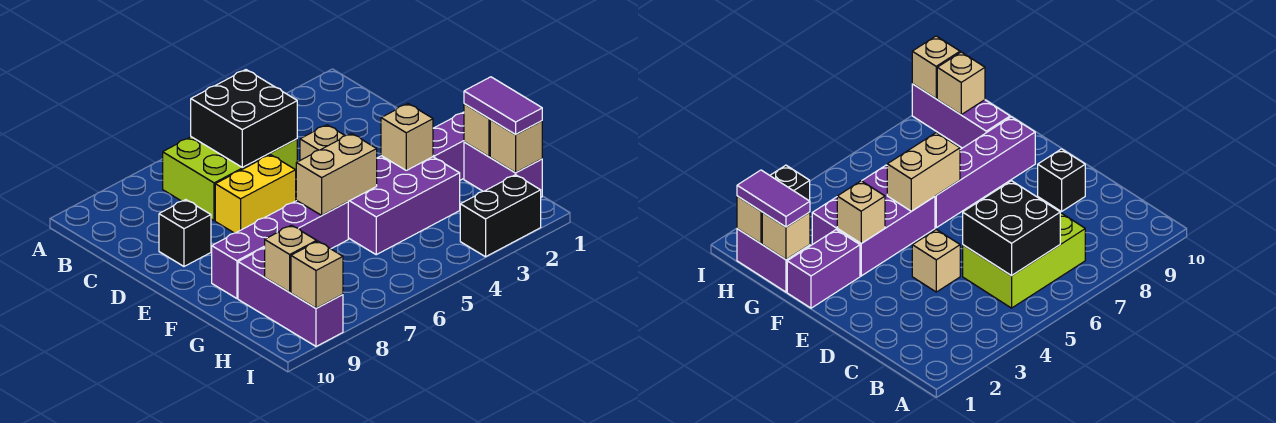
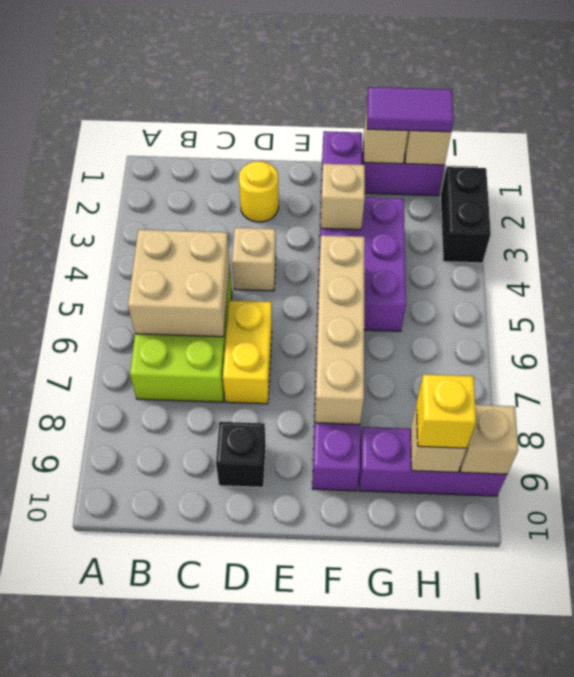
black 2x2 brick [191,70,297,168] -> tan 2x2 brick [128,229,230,337]
none -> yellow 1x1 round brick [239,161,279,222]
tan 1x2 brick [296,134,377,215] -> tan 1x4 brick [315,235,365,424]
none -> yellow 1x1 brick [417,374,476,448]

